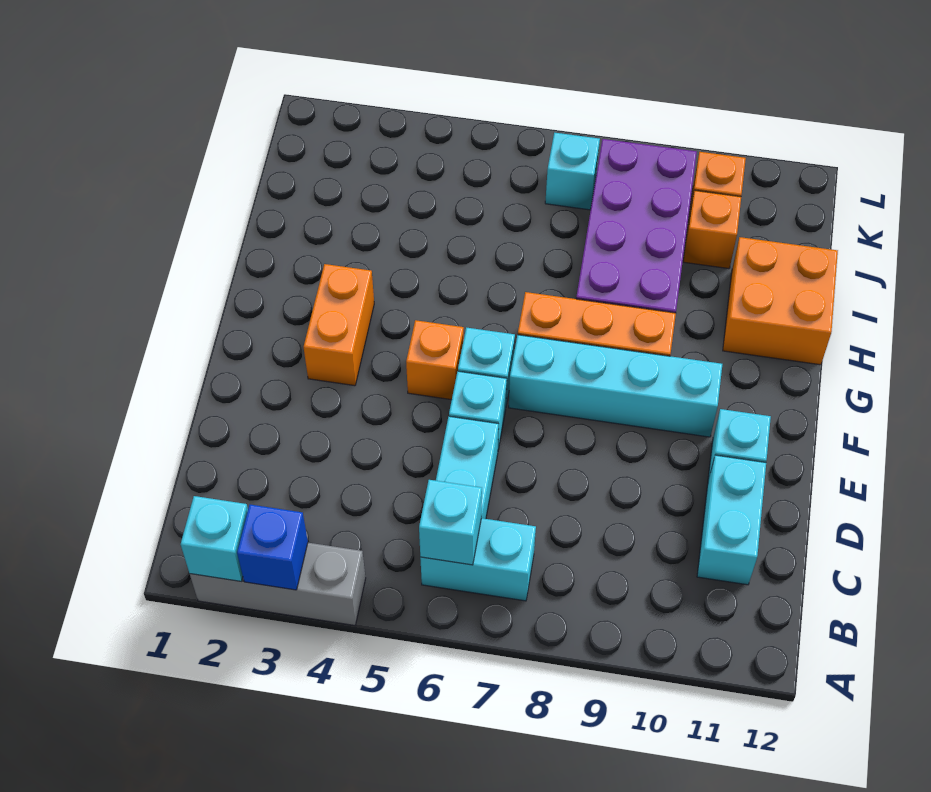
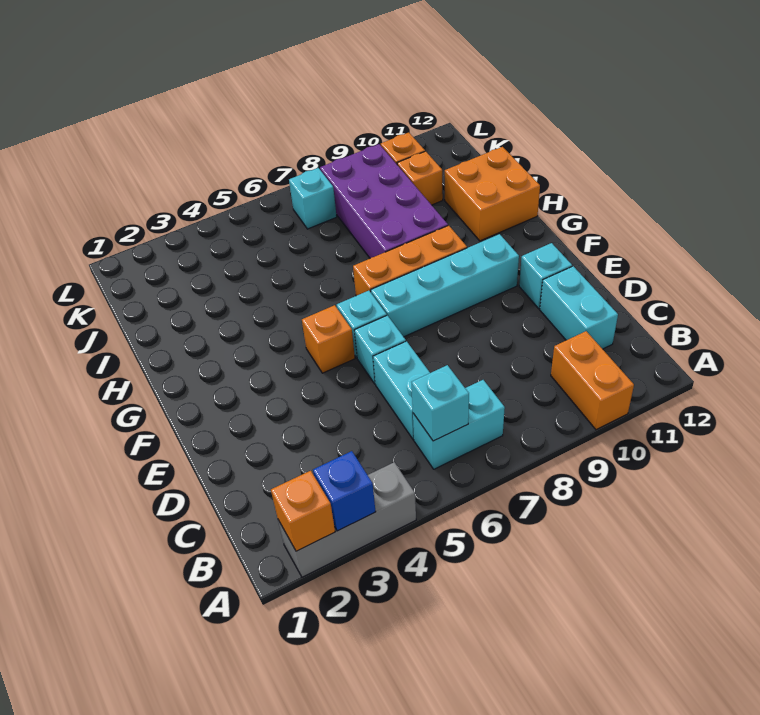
cyan 1x1 brick [181,496,248,581] -> orange 1x1 brick [271,471,335,551]
orange 1x2 brick [304,264,374,386] -> orange 1x2 brick moved to [551,331,634,430]

